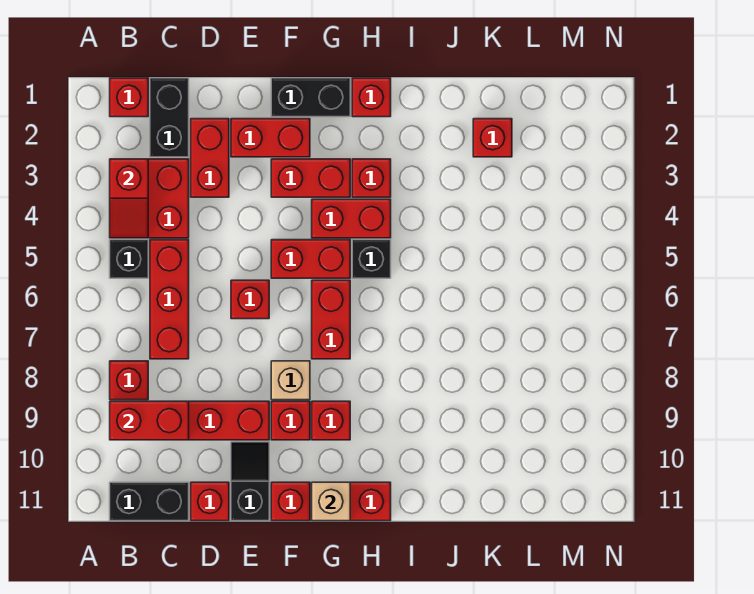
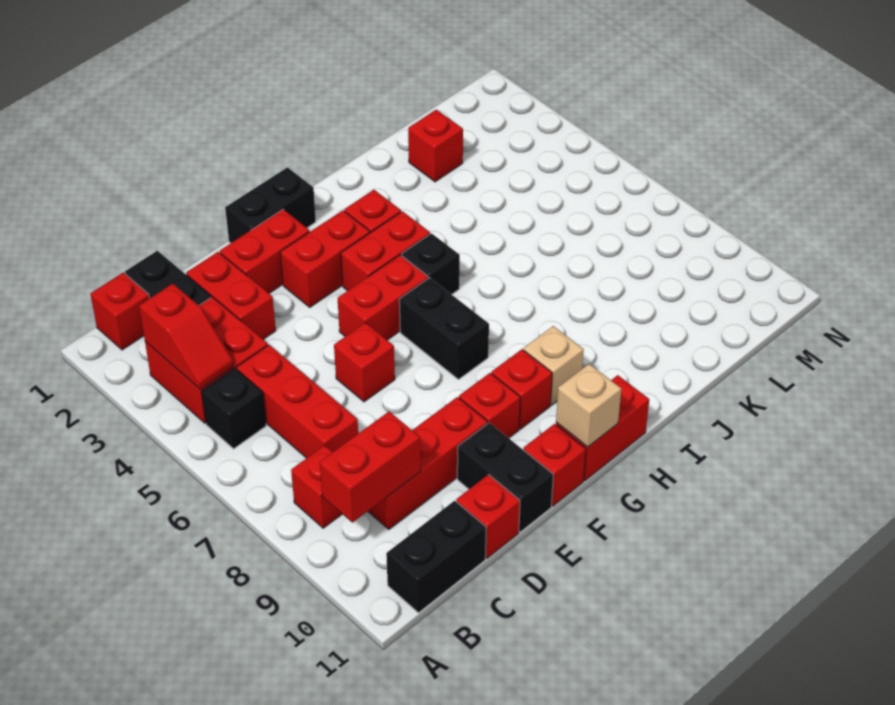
black 1x2 slope [231,442,269,521] -> black 1x2 brick [457,423,553,532]
tan 1x1 brick [271,361,310,400] -> tan 1x1 brick moved to [523,326,584,405]
red 1x2 brick [312,280,350,359] -> black 1x2 brick [399,278,489,379]
red 1x1 brick [352,78,391,117] -> none

